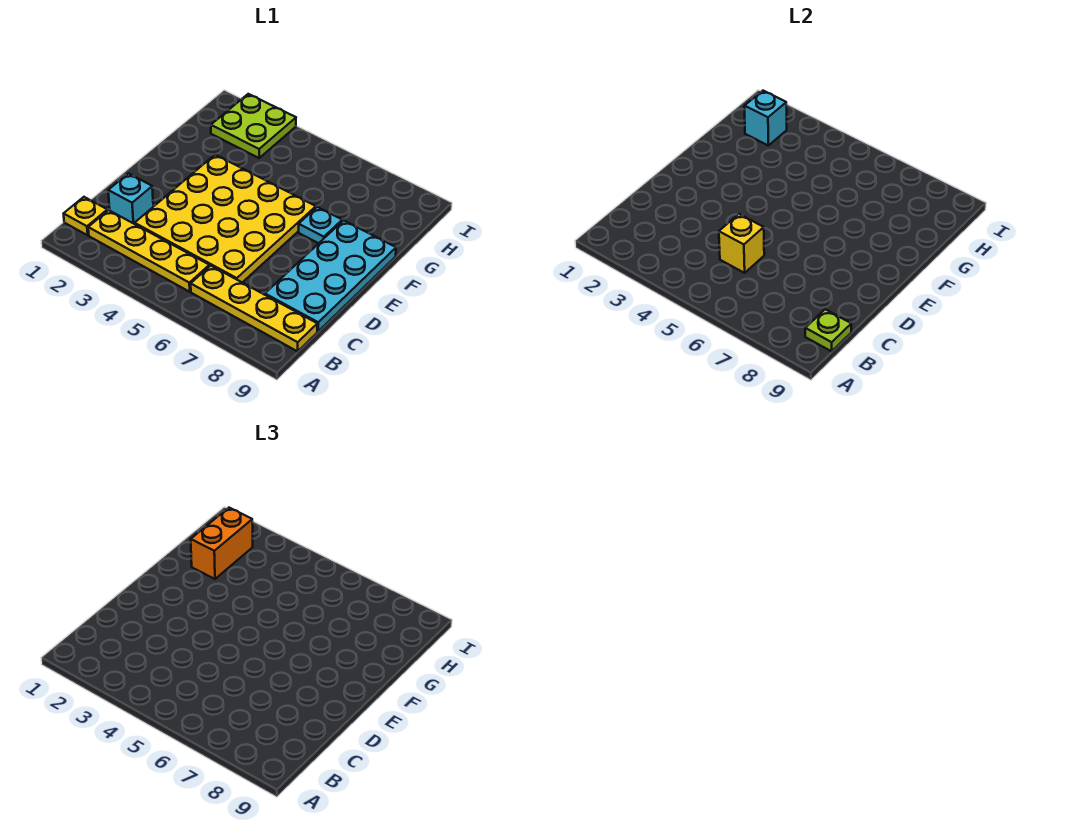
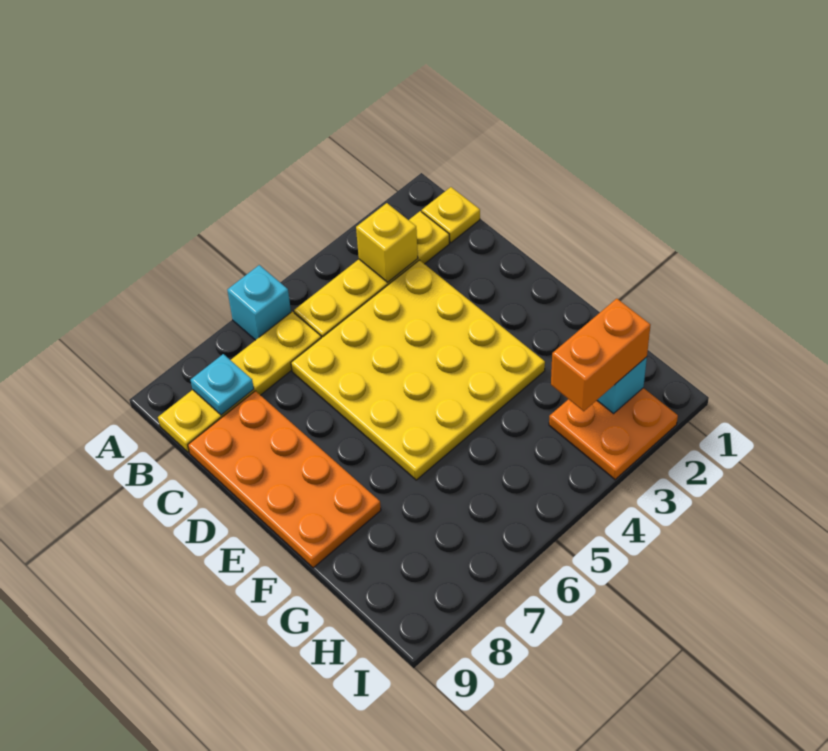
lime 1x1 plate [805,309,851,351] -> none
cyan 1x1 brick [108,174,153,224] -> cyan 1x1 brick moved to [227,265,291,340]
yellow 1x1 brick [719,214,764,273] -> yellow 1x1 brick moved to [356,203,418,282]
cyan 2x4 plate [265,220,396,331] -> orange 2x4 plate [188,391,381,568]
cyan 1x1 plate [299,207,342,243] -> cyan 1x1 plate moved to [191,354,254,415]
orange 1x2 brick [191,508,253,579] -> orange 1x2 brick turned to [551,299,650,411]
lime 2x2 plate [211,94,296,158] -> orange 2x2 plate [549,388,678,480]

